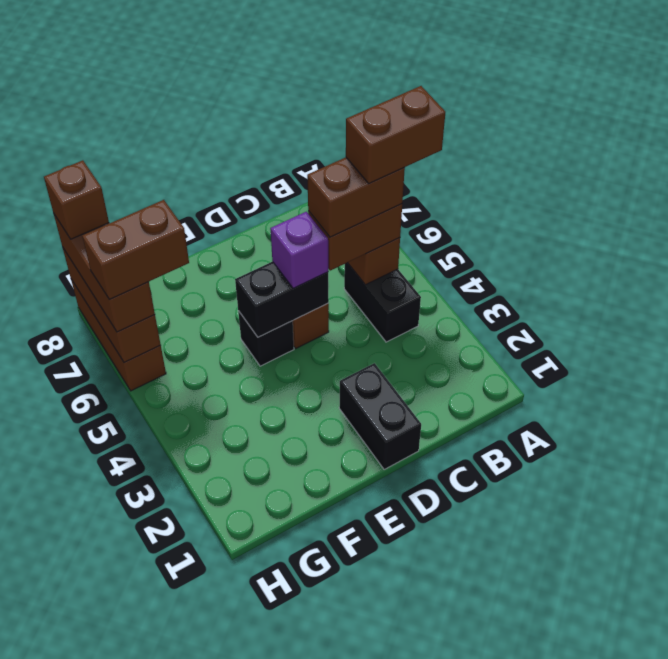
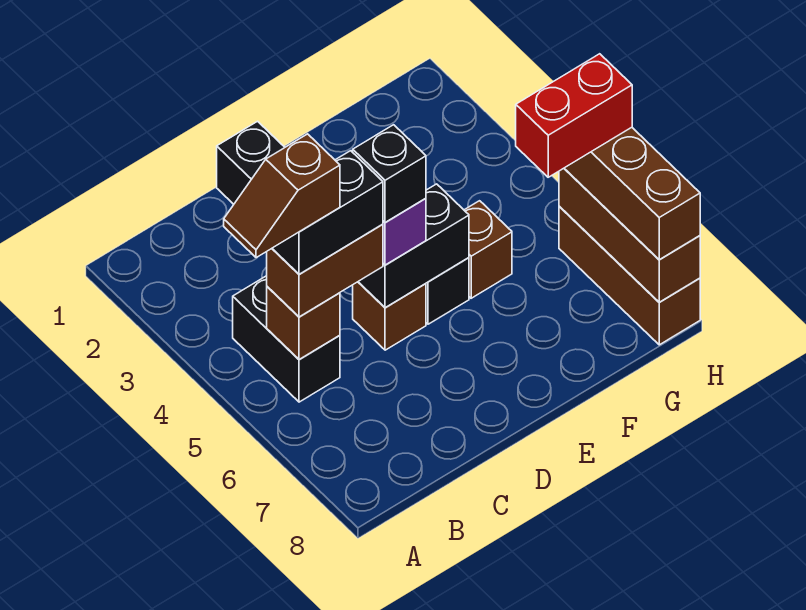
brown 1x2 brick [346,86,445,184] -> brown 1x2 slope [224,134,340,258]
brown 1x2 brick [307,157,405,237] -> black 1x2 brick [272,151,383,274]
none -> black 1x1 brick [353,125,426,222]
brown 1x2 brick [82,200,189,300] -> red 1x2 brick [516,54,632,177]
brown 1x1 brick [44,160,109,239] -> brown 1x1 brick moved to [464,201,512,298]

